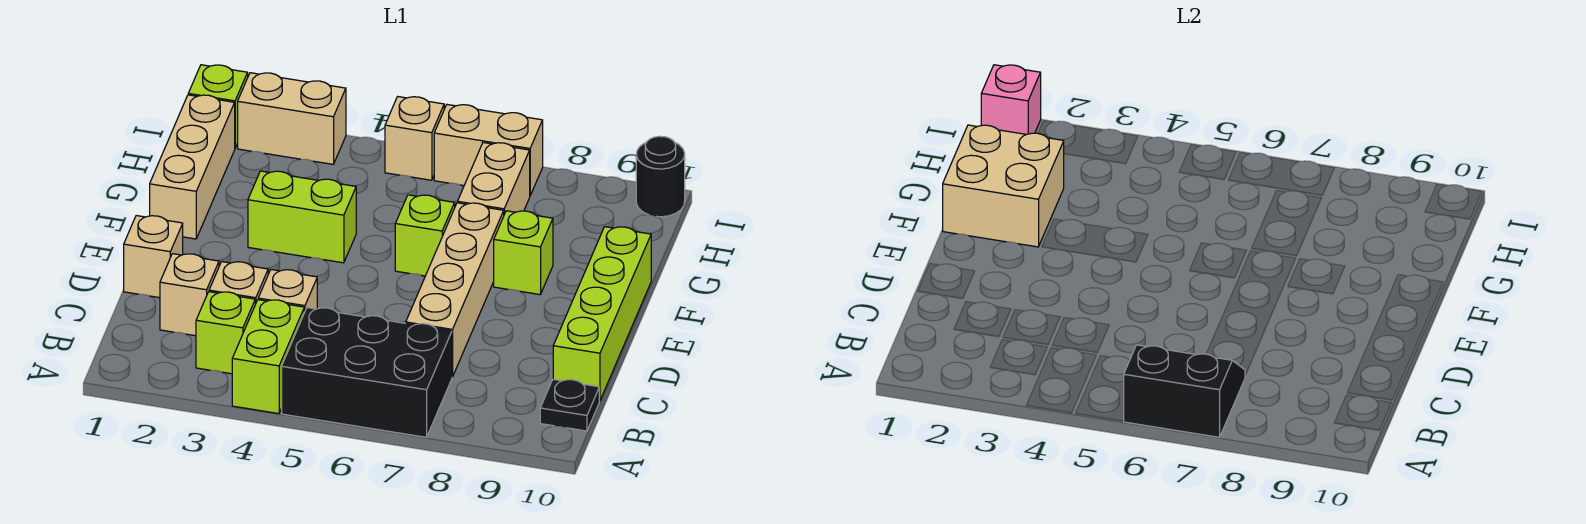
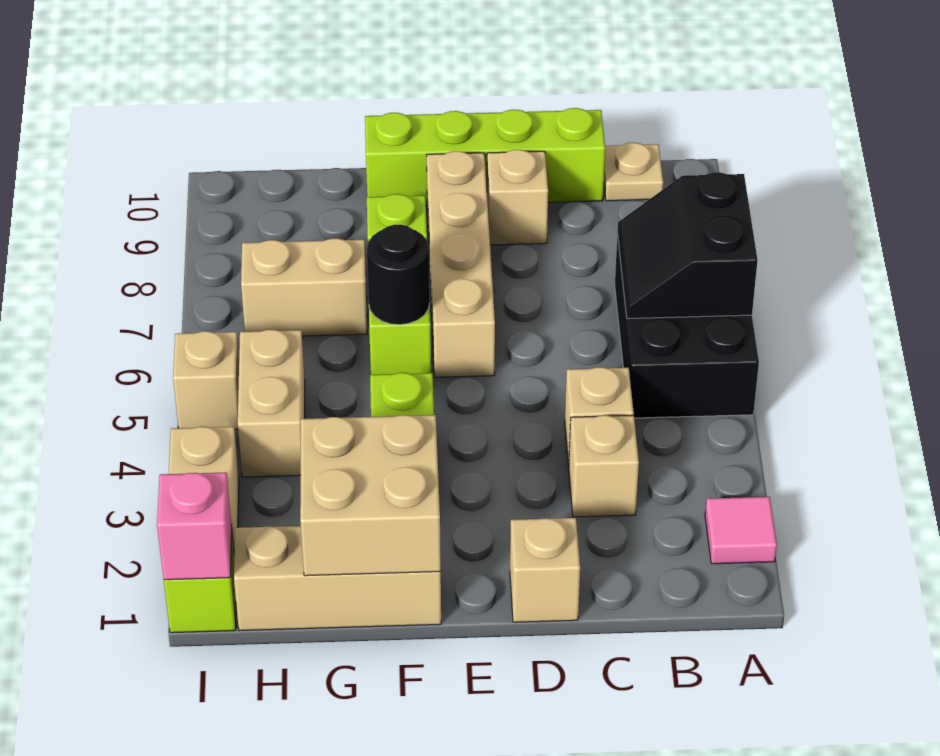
none -> pink 1x1 tile [705,497,777,564]
lime 1x2 brick [232,300,304,414] -> none
lime 1x1 brick [196,292,255,374] -> none
black 1x1 plate [540,379,599,431] -> tan 1x1 plate [604,143,663,201]
tan 1x1 brick [160,254,219,336] -> tan 1x1 brick moved to [487,150,548,245]
tan 1x4 brick [406,203,504,377] -> tan 1x4 brick turned to [427,151,495,377]
tan 1x2 brick [434,105,543,195] -> tan 1x2 brick moved to [238,330,305,477]
black 1x1 round brick [636,136,685,217] -> black 1x1 round brick moved to [367,225,430,325]

